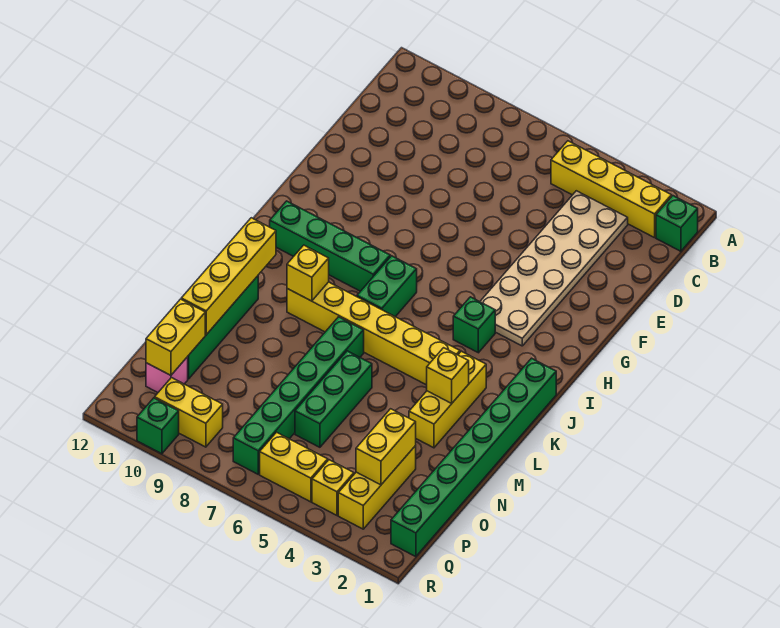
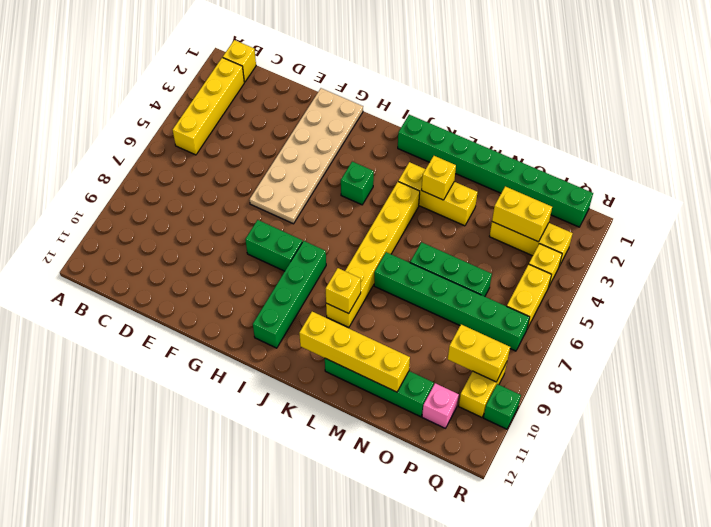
green 1x1 brick [656,196,698,251] -> yellow 1x1 brick [223,40,256,82]
tan 2x6 plate [480,191,628,346] -> tan 2x6 plate turned to [250,88,363,224]
green 1x2 brick [357,256,417,317] -> green 1x2 brick moved to [245,220,303,271]
yellow 1x2 brick [146,299,205,375] -> yellow 1x2 brick moved to [448,325,510,382]

